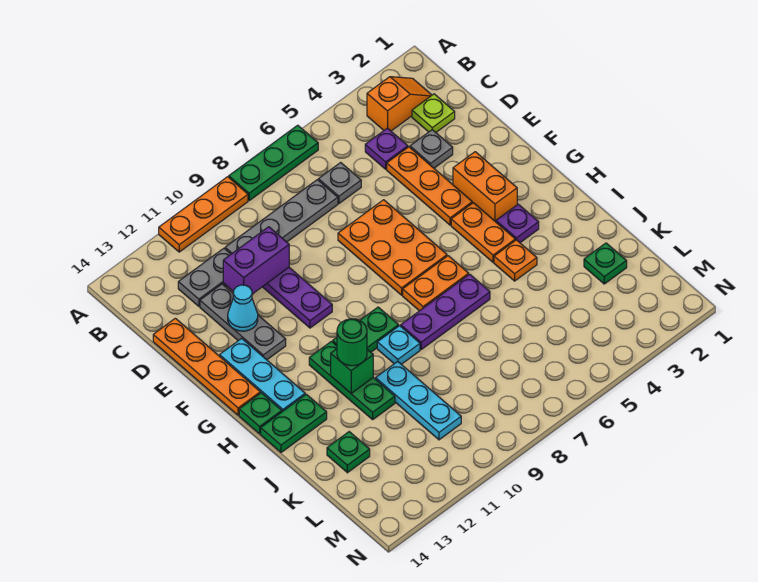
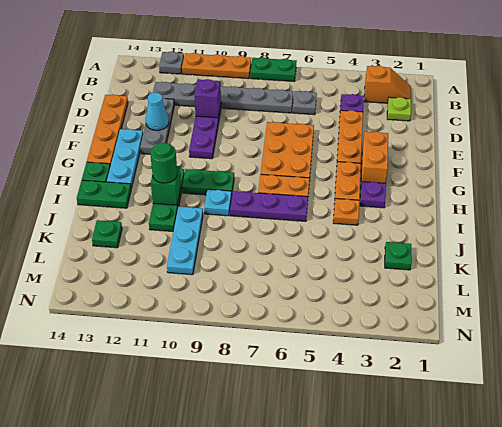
green 1x3 plate [229,125,318,200] -> green 1x2 plate [250,57,297,81]
grey 1x1 plate [410,130,453,168] -> grey 1x1 plate moved to [159,52,184,74]
purple 1x2 brick [223,227,289,294] -> purple 1x1 brick [194,79,221,118]

